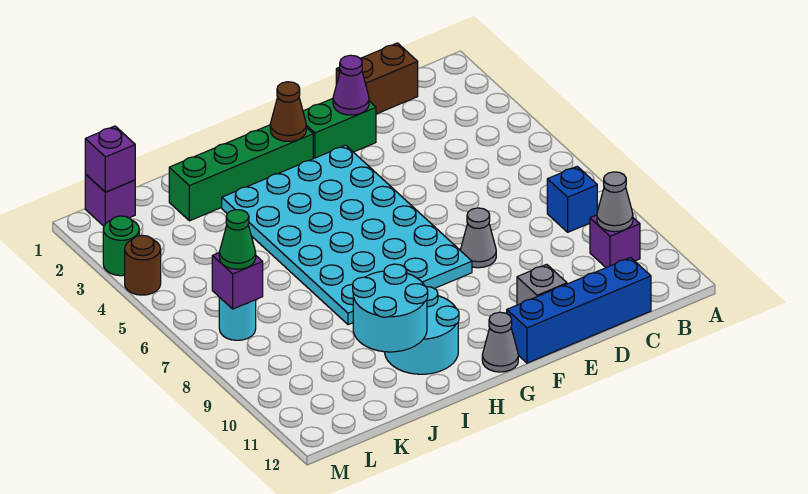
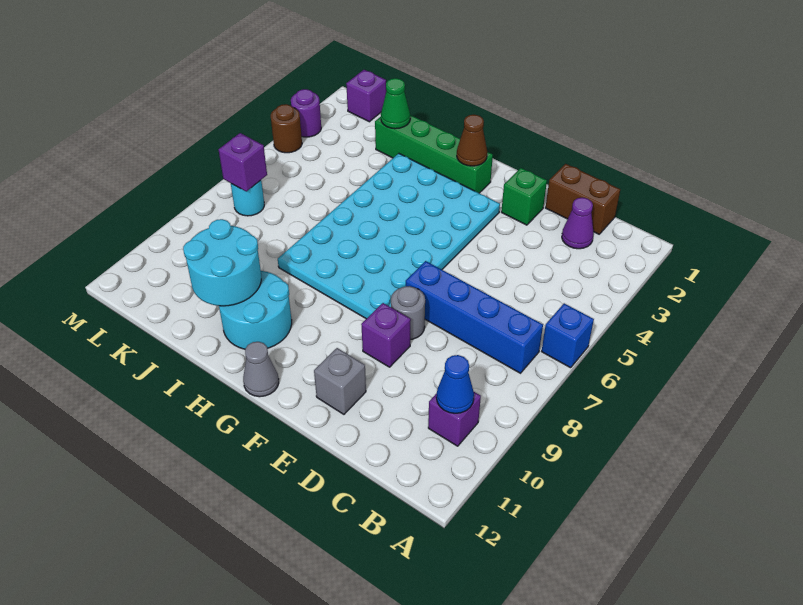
blue 1x1 brick [547,166,597,232] -> blue 1x1 brick moved to [542,303,594,368]
grey 1x1 cone [597,172,633,232] -> blue 1x1 cone [436,355,474,413]
blue 1x4 brick [507,257,651,363] -> blue 1x4 brick moved to [406,261,543,373]
green 1x2 brick [303,99,376,159] -> green 1x1 brick [501,168,547,225]
purple 1x1 cone [333,55,369,115] -> purple 1x1 cone moved to [562,198,594,249]
grey 1x1 cone [460,208,496,268] -> grey 1x1 round brick [391,286,425,339]
purple 1x1 brick [85,126,135,192] -> purple 1x1 brick moved to [361,303,411,367]
green 1x1 cone [219,210,256,269] -> green 1x1 cone moved to [381,78,410,129]
green 1x1 round brick [103,216,139,276] -> purple 1x1 round brick [291,89,321,137]

